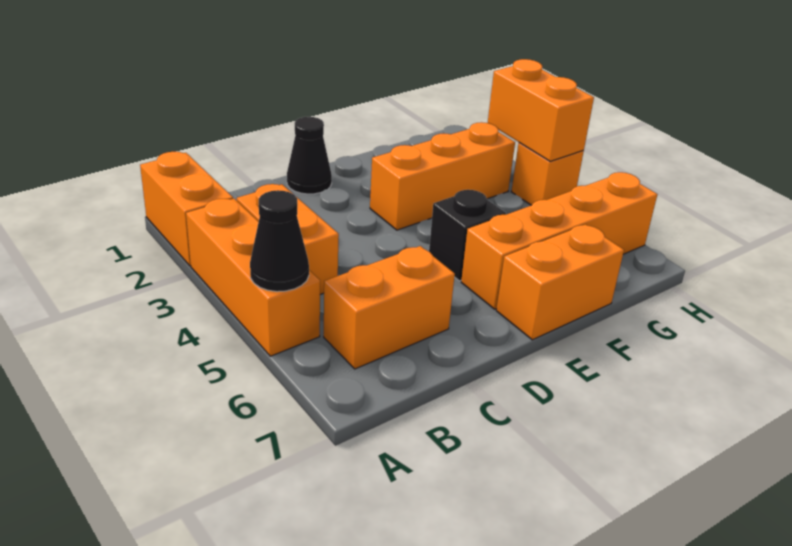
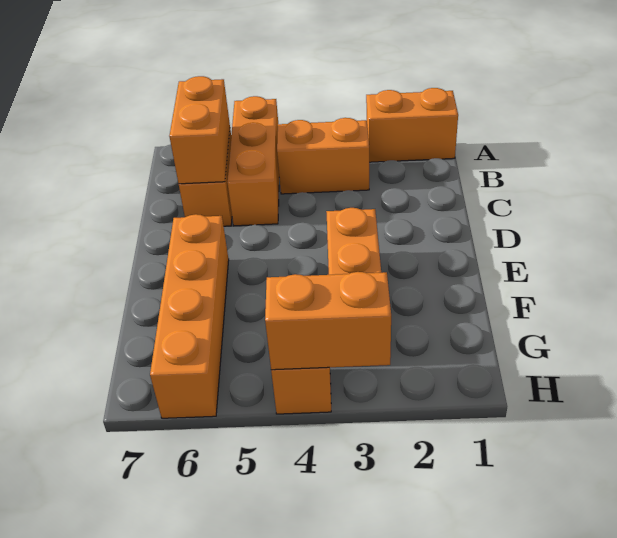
orange 1x3 brick [186,199,320,356] -> orange 1x3 brick turned to [227,96,279,226]
black 1x1 cone [250,190,309,292] -> none
black 1x1 cone [287,117,332,194] -> none
black 1x1 brick [429,190,506,281] -> none
orange 1x2 brick [496,224,624,340] -> orange 1x2 brick moved to [169,76,230,184]

